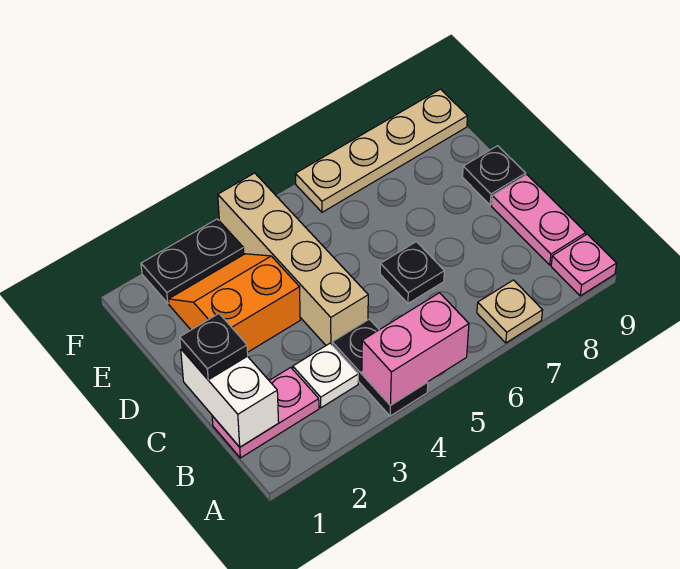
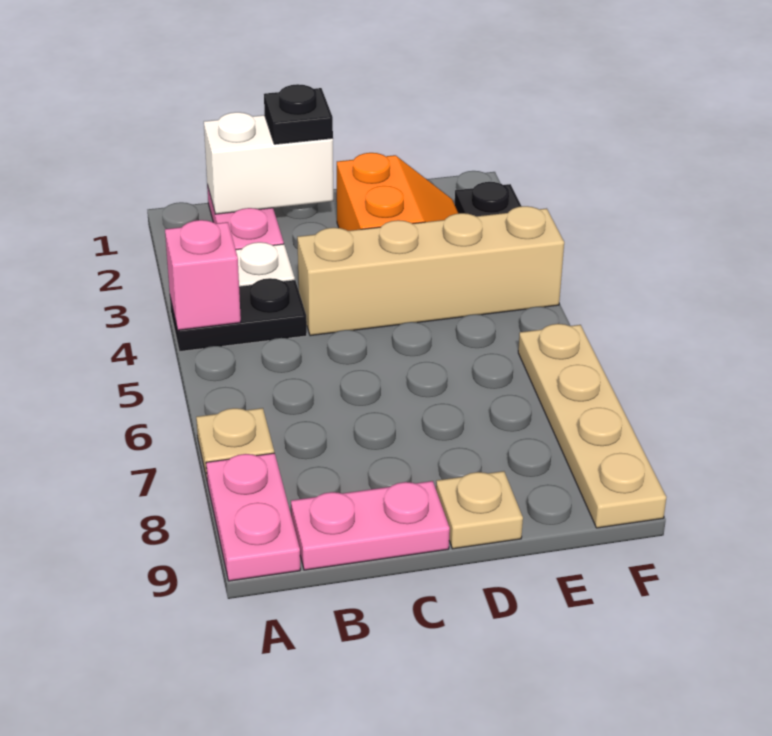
pink 1x2 brick [362,293,469,405] -> pink 1x1 brick [165,220,241,330]
pink 1x1 plate [551,234,617,296] -> pink 1x2 plate [206,453,300,581]
black 1x1 plate [380,242,444,303] -> none
black 1x1 plate [463,146,526,205] -> tan 1x1 plate [436,471,523,549]

